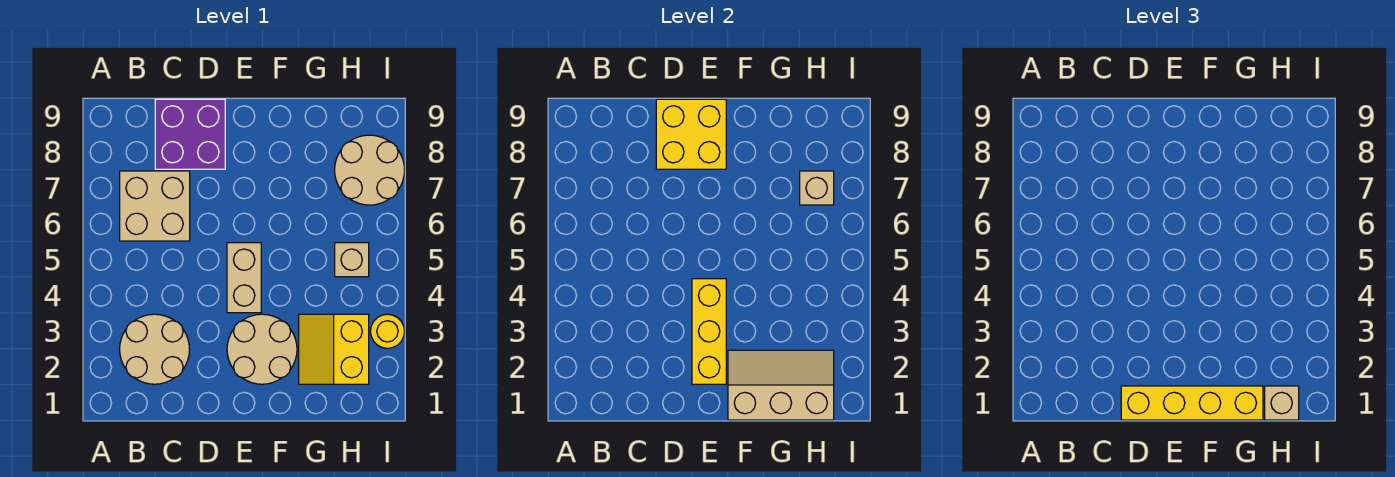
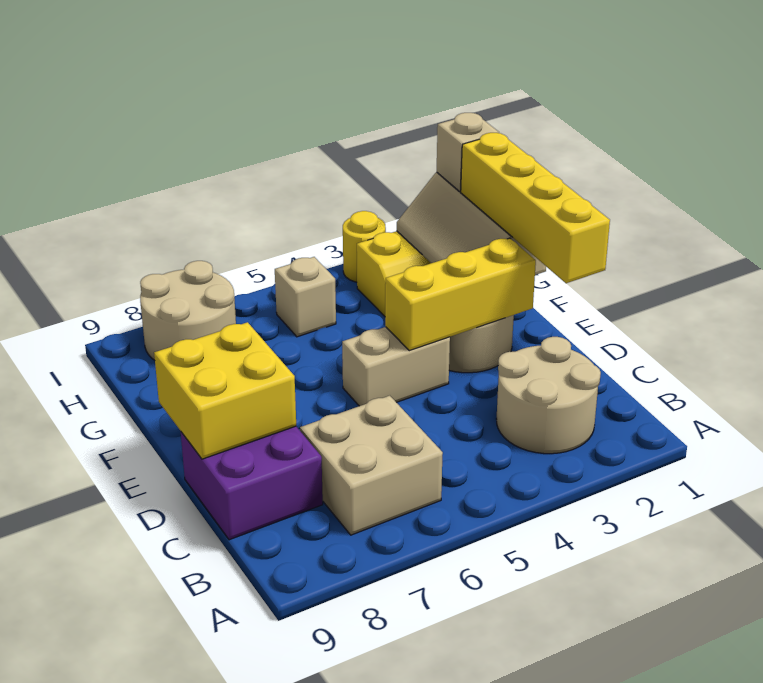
tan 1x1 brick [800,171,834,205] -> none

